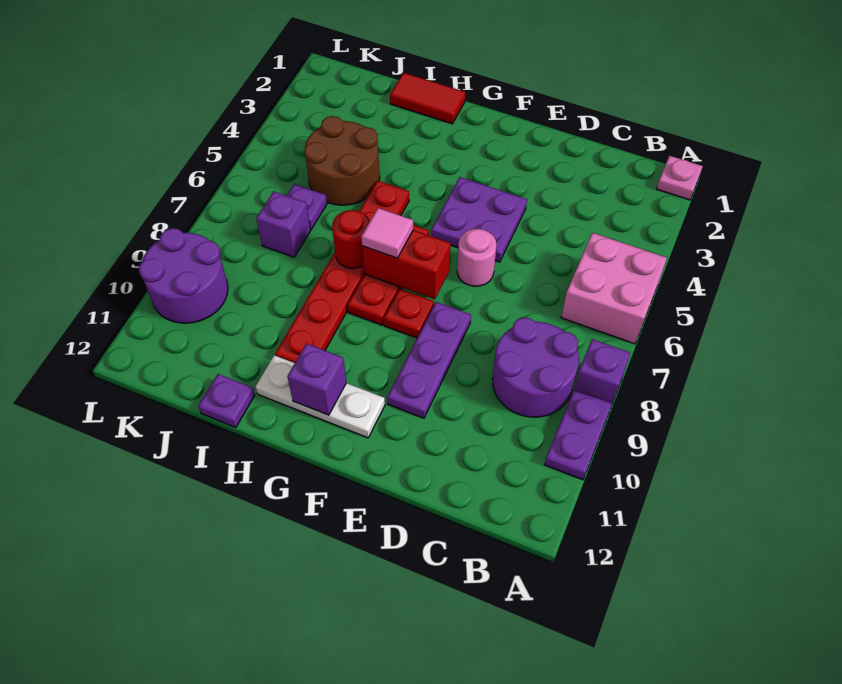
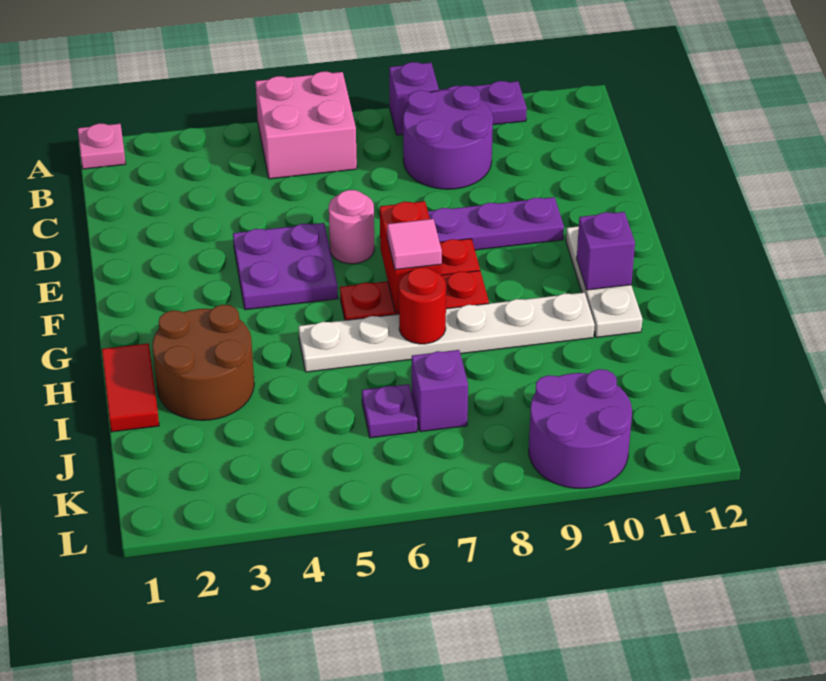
red 1x6 plate [275,180,409,363] -> white 1x6 plate [299,293,595,372]
brown 2x2 round brick [304,116,380,205] -> brown 2x2 round brick moved to [153,305,254,420]
purple 1x1 plate [198,374,255,427] -> none

